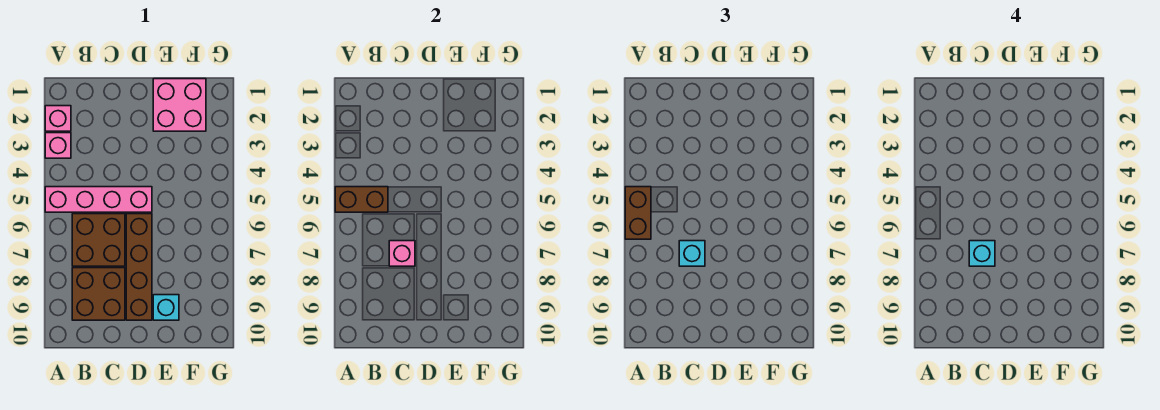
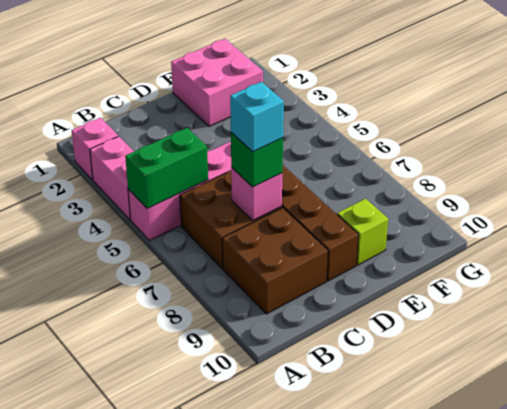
pink 1x1 brick [45,133,71,158] -> pink 1x2 brick [90,136,134,220]
brown 1x2 brick [335,187,388,212] -> green 1x2 brick [125,128,208,209]
brown 1x2 brick [625,187,651,239] -> none
cyan 1x1 brick [679,241,705,266] -> green 1x1 brick [231,133,283,187]
cyan 1x1 brick [153,295,179,320] -> lime 1x1 brick [337,199,388,265]

